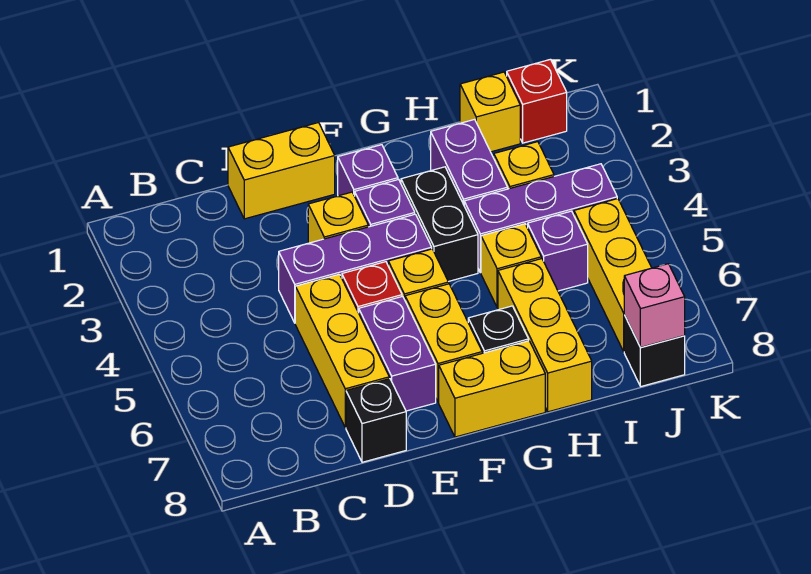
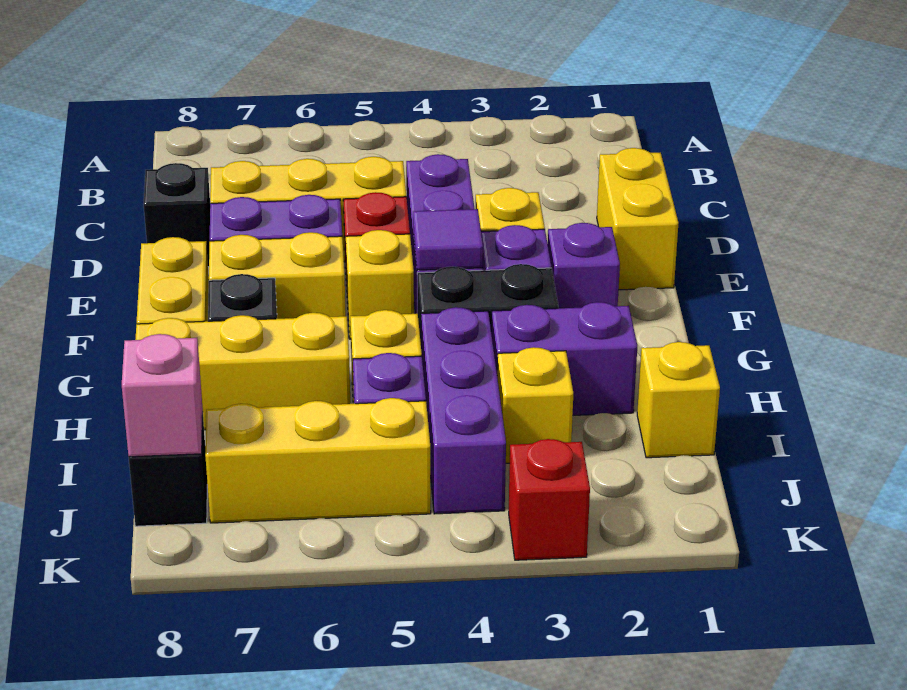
none -> purple 1x1 tile [413,209,483,270]
red 1x1 brick [507,59,567,143] -> red 1x1 brick moved to [509,439,590,560]

